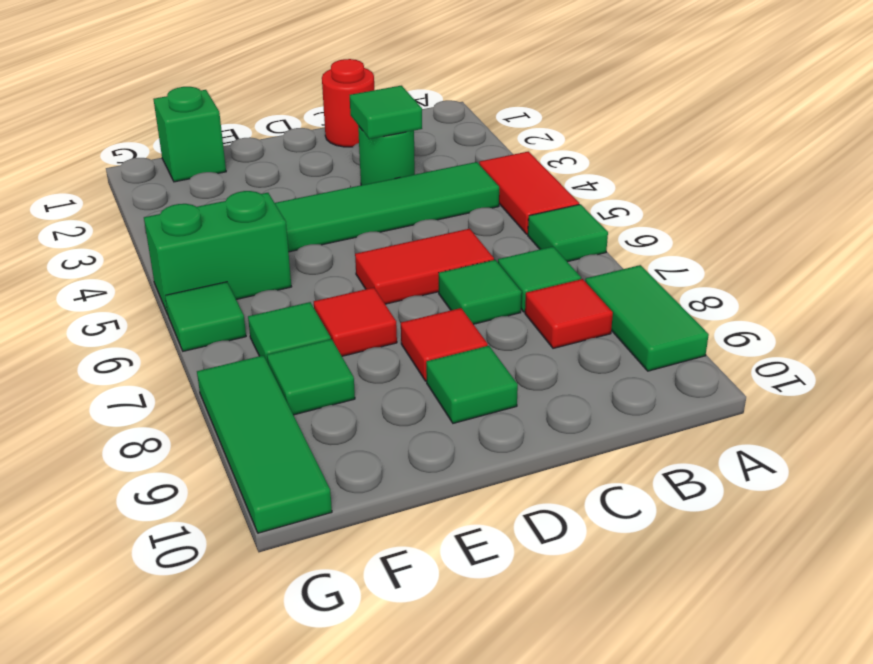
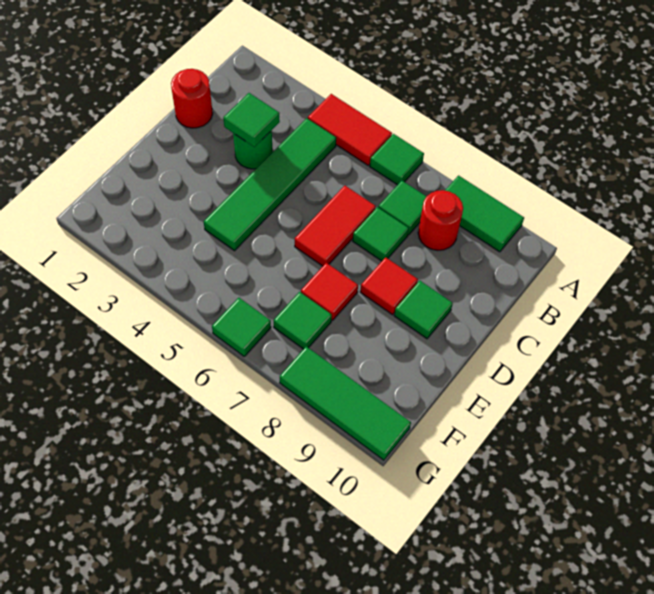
red 1x1 tile [525,279,613,348] -> red 1x1 round brick [418,190,463,250]
green 1x1 brick [154,87,226,182] -> none
green 1x2 brick [144,191,291,315] -> none
green 1x1 tile [267,339,355,415] -> none

